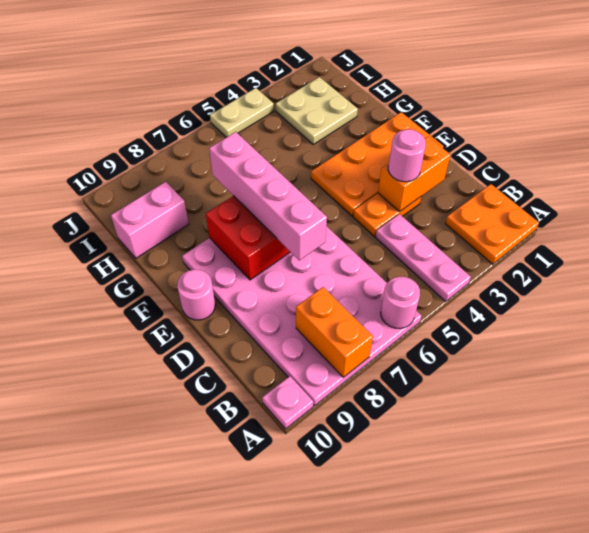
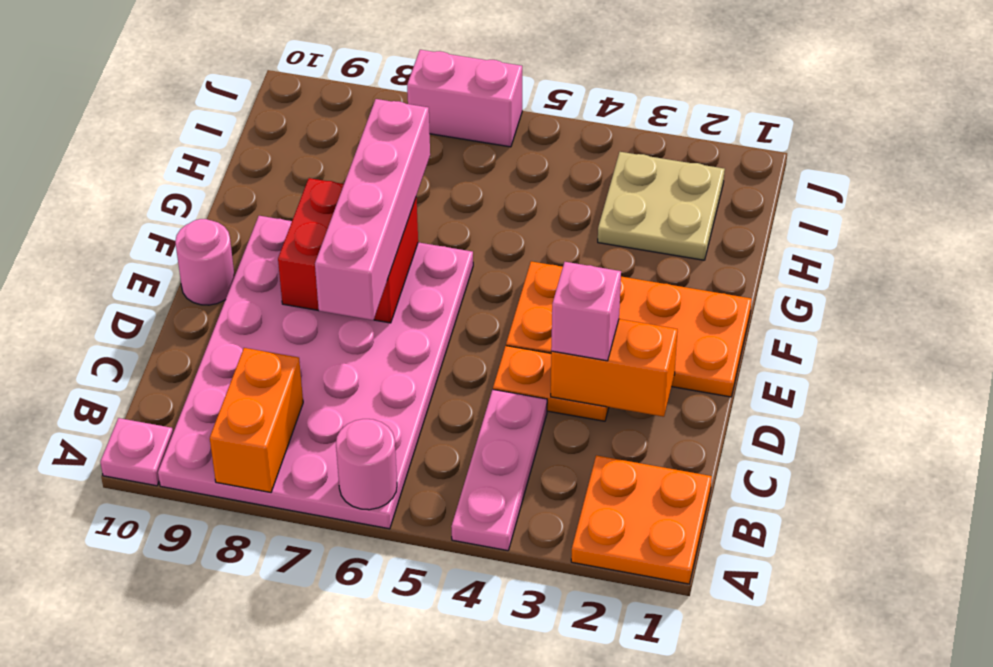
pink 1x1 round brick [388,129,426,182] -> pink 1x1 brick [551,262,621,361]
pink 1x2 brick [111,182,189,258] -> pink 1x2 brick moved to [407,50,522,147]
tan 1x2 plate [210,88,274,137] -> none

